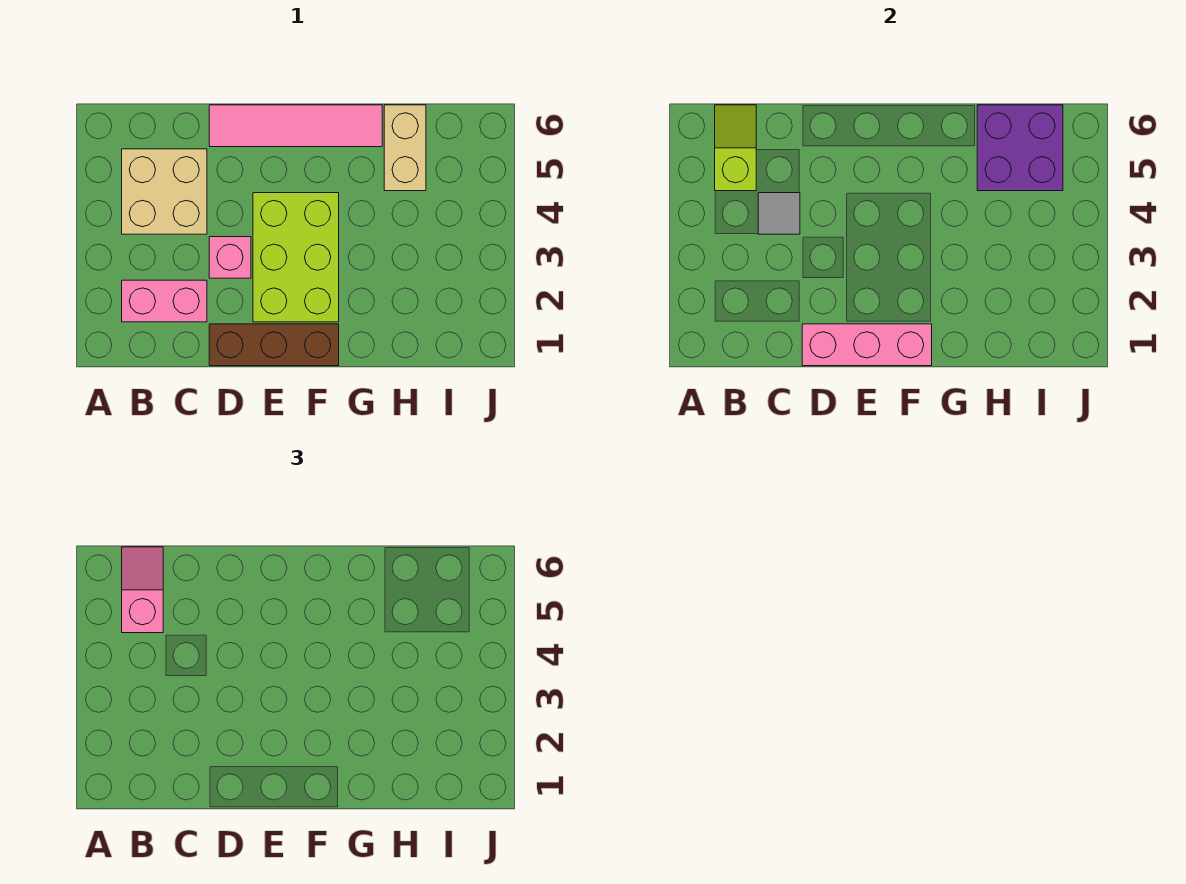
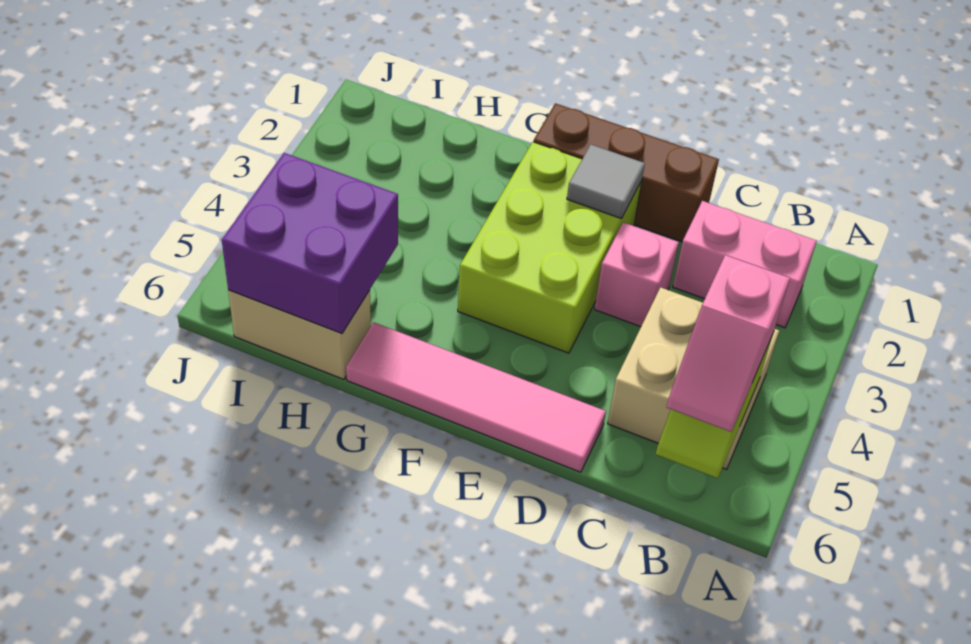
grey 1x1 tile [758,193,800,234] -> grey 1x1 tile moved to [567,145,645,219]
pink 1x3 brick [802,324,932,366] -> none
tan 1x2 brick [384,105,426,191] -> tan 1x2 brick turned to [228,290,371,379]

